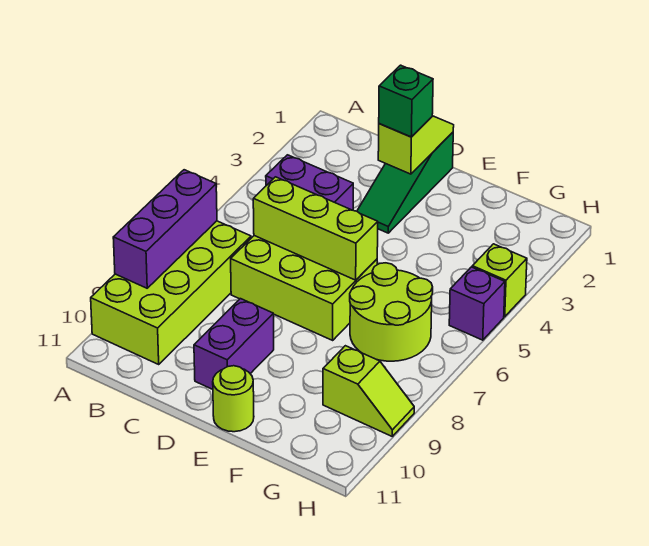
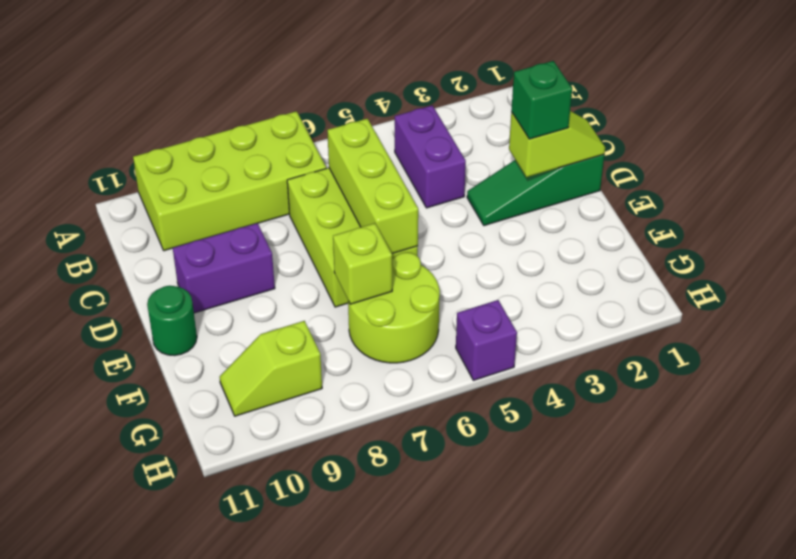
purple 1x3 brick [113,170,217,288] -> none
lime 1x1 round brick [213,366,254,432] -> green 1x1 round brick [147,286,197,356]
lime 1x2 slope [323,346,414,436] -> lime 1x2 slope turned to [220,321,322,416]
lime 1x1 brick [472,244,527,317] -> lime 1x1 brick moved to [333,223,392,304]

